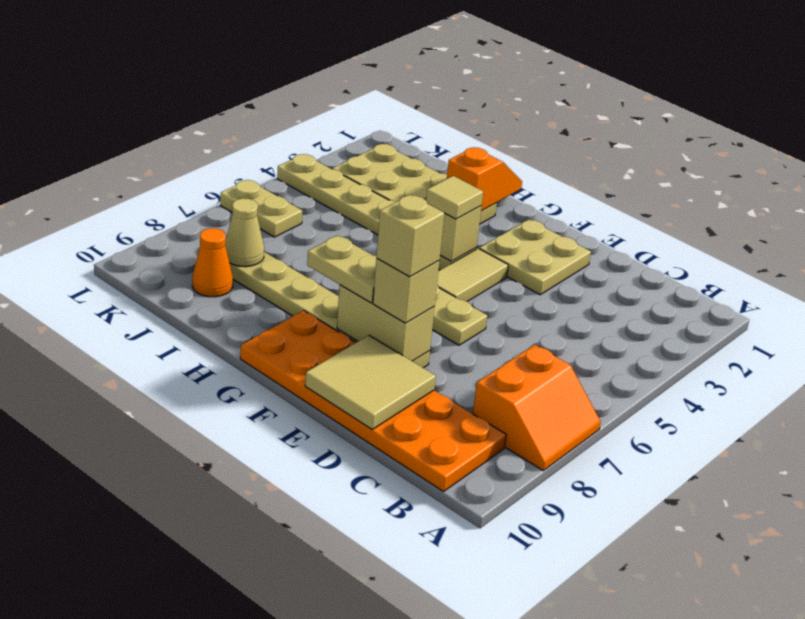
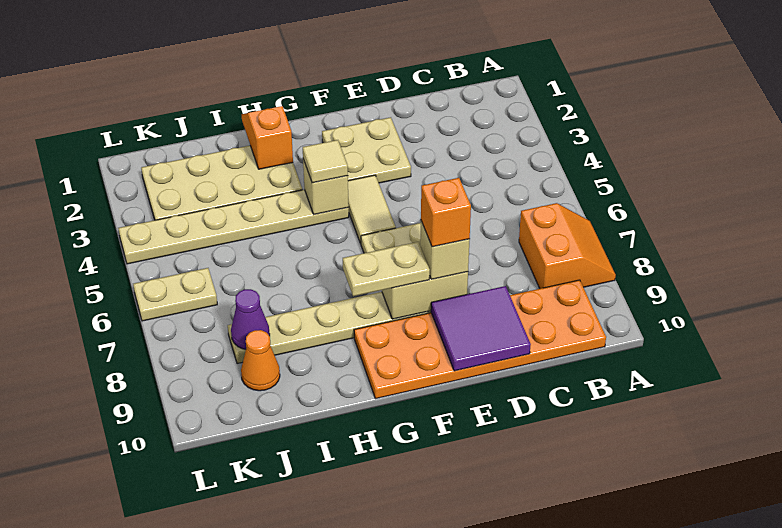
tan 2x2 tile [305,335,436,429] -> purple 2x2 tile [431,286,531,371]
tan 1x1 brick [376,195,444,277] -> orange 1x1 brick [421,178,471,247]
tan 1x1 cone [225,198,264,267] -> purple 1x1 cone [231,289,270,349]

